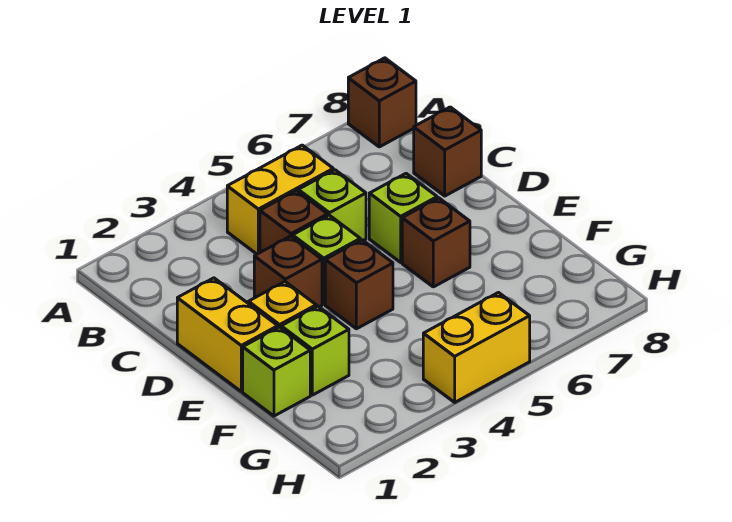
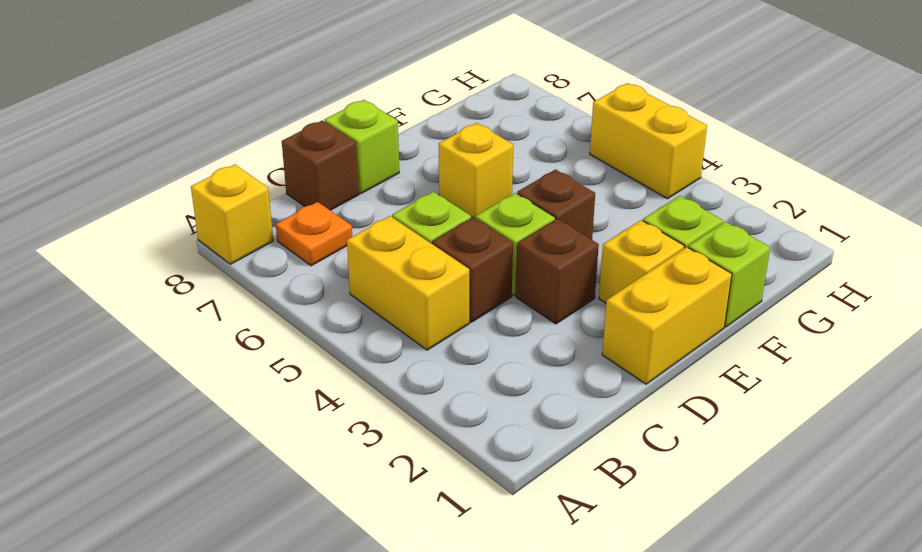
brown 1x1 brick [348,58,416,147] -> yellow 1x1 brick [191,164,273,264]
none -> orange 1x1 plate [276,202,352,266]
lime 1x1 brick [369,174,437,262] -> lime 1x1 brick moved to [325,100,399,194]
brown 1x1 brick [402,198,470,287] -> yellow 1x1 brick [439,123,513,218]

